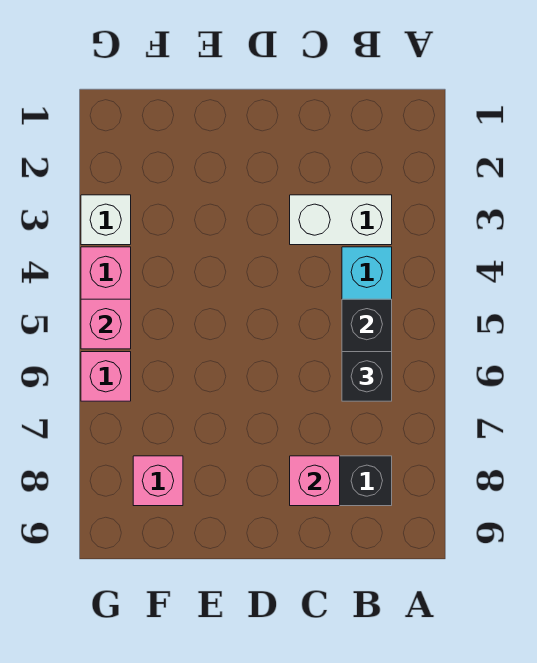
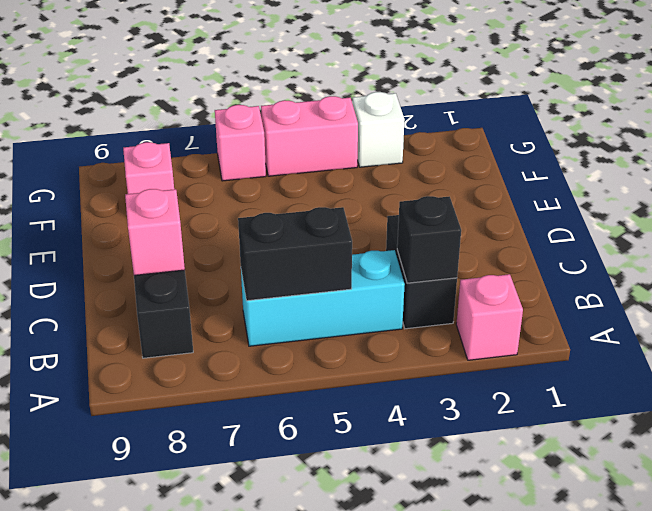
white 1x2 brick [290,195,392,245] -> black 1x2 brick [386,215,457,329]
black 1x1 brick [342,352,392,401] -> black 1x1 brick moved to [397,196,461,283]
pink 1x1 brick [81,299,131,349] -> pink 1x1 brick moved to [456,274,523,360]

